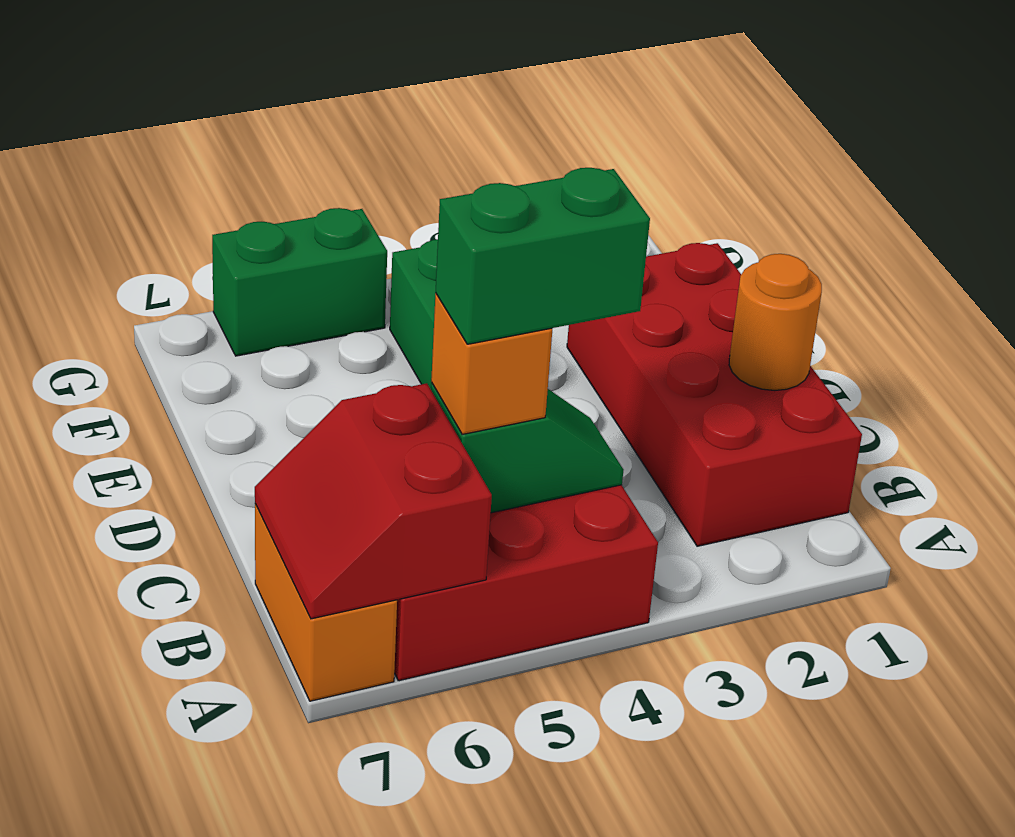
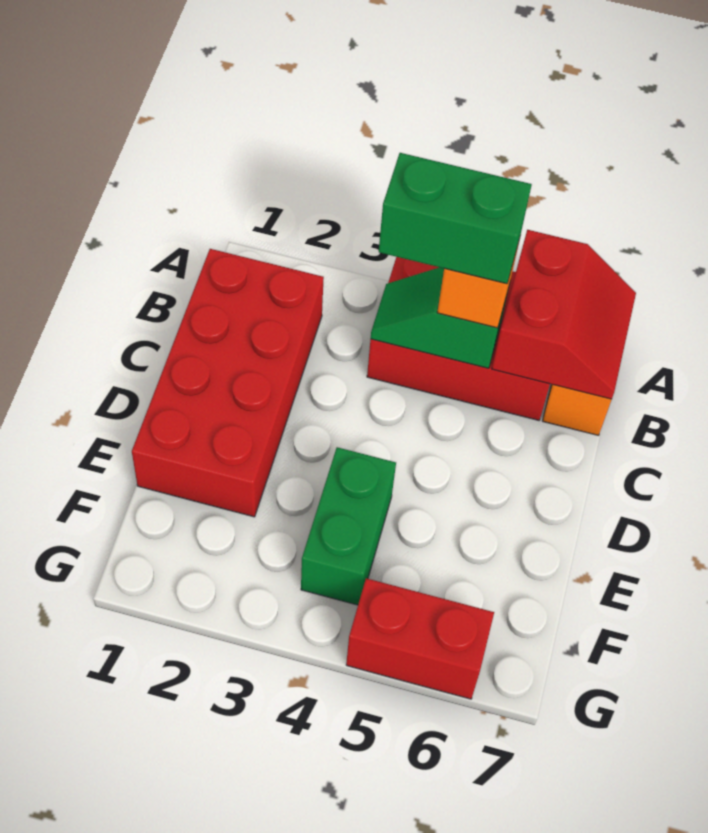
orange 1x1 round brick [729,254,822,390] -> none
green 1x2 brick [212,208,387,356] -> red 1x2 brick [346,578,494,699]

